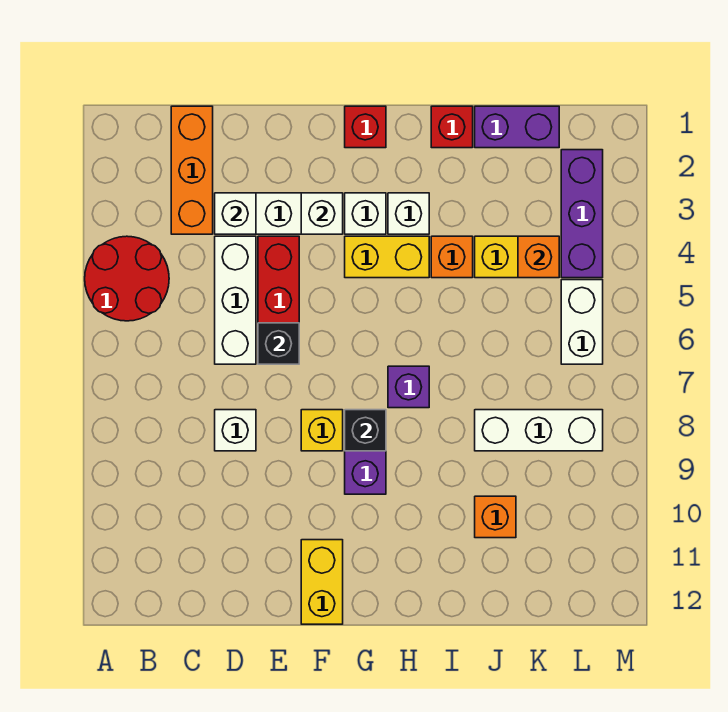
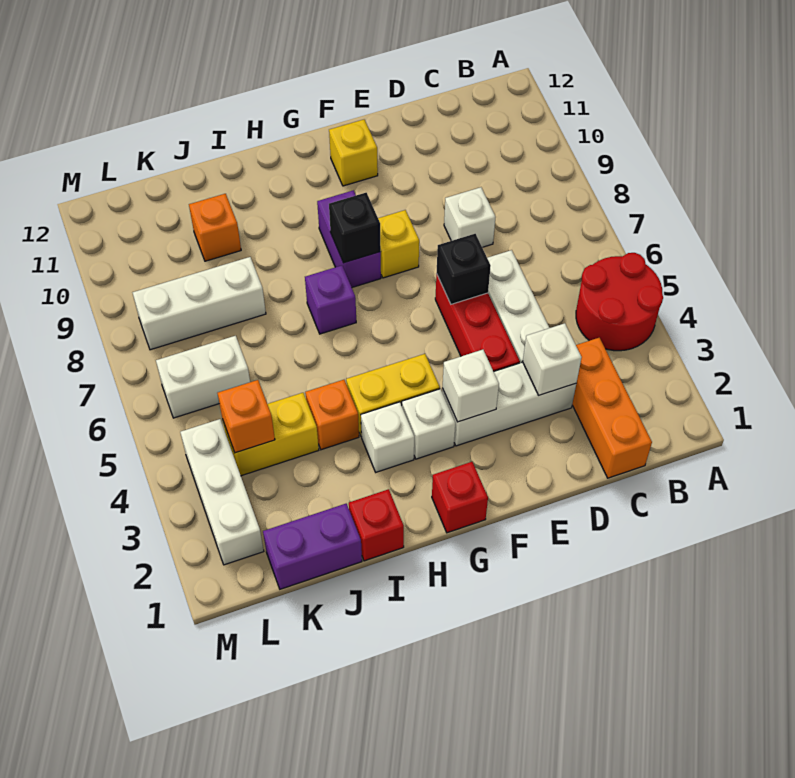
yellow 1x2 brick [301,540,343,624] -> yellow 1x1 brick [329,120,378,186]
purple 1x3 brick [561,150,603,278] -> white 1x3 brick [180,419,264,565]
white 1x2 brick [561,280,603,364] -> white 1x2 brick turned to [156,336,250,418]

